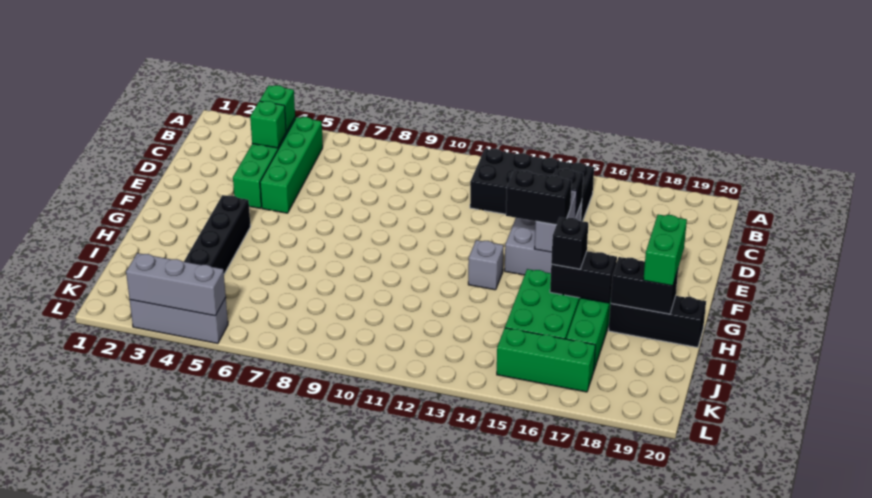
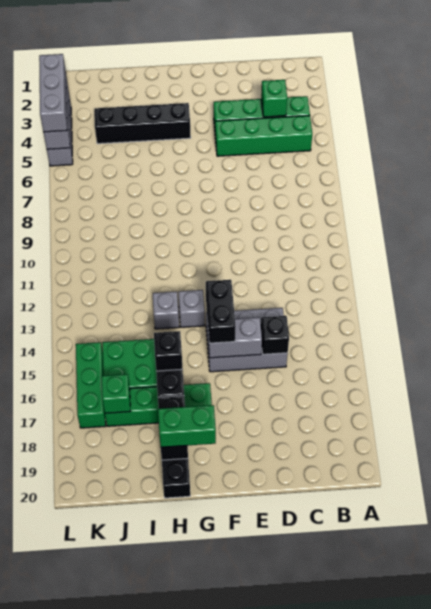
green 1x1 brick [260,85,295,131] -> green 1x1 brick moved to [102,374,131,413]
black 2x4 brick [470,149,594,221] -> none
none -> grey 1x1 brick [153,291,179,329]
none -> grey 1x3 brick [39,54,67,132]

